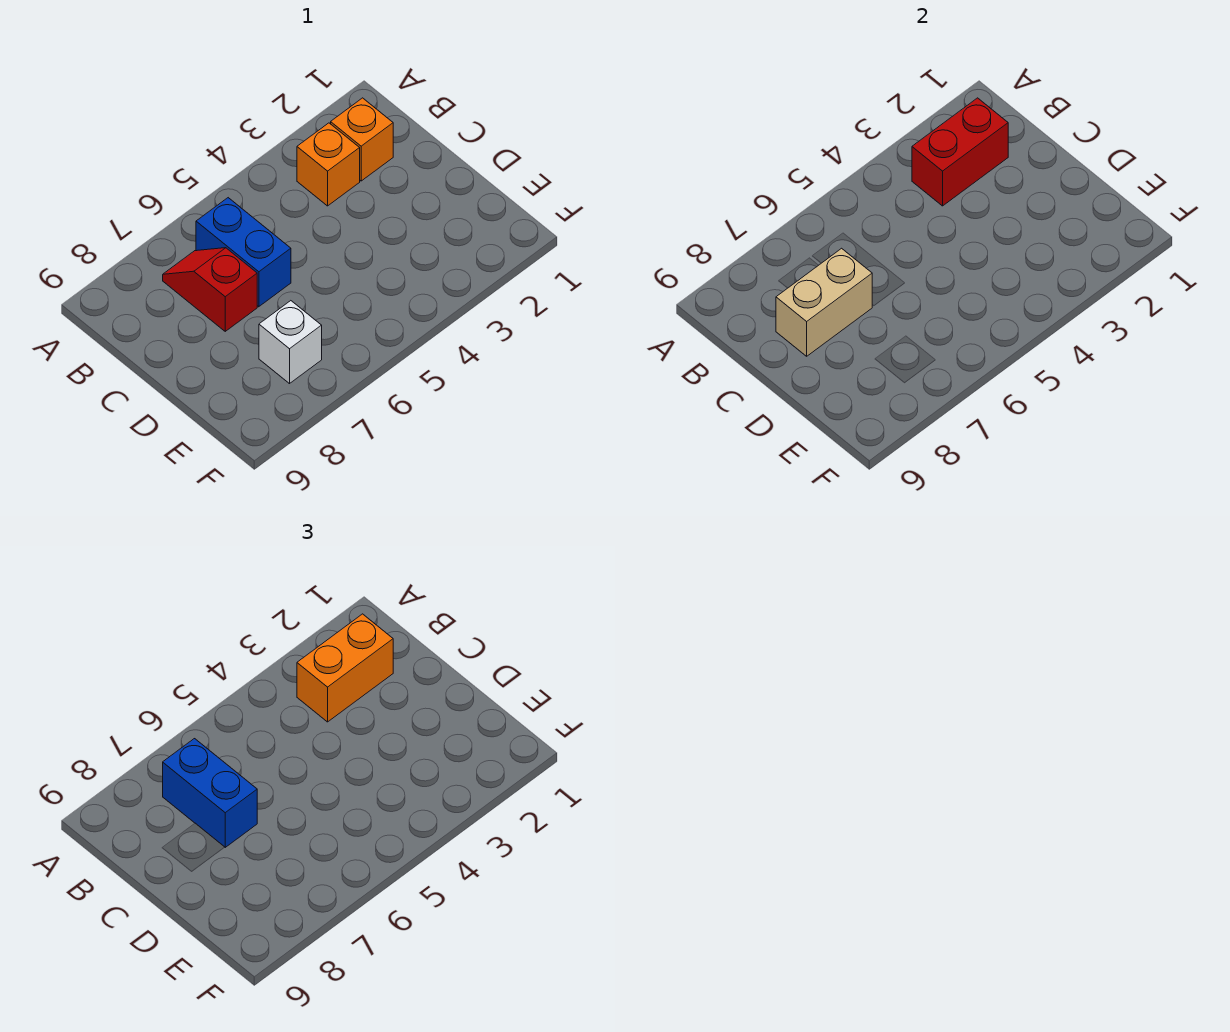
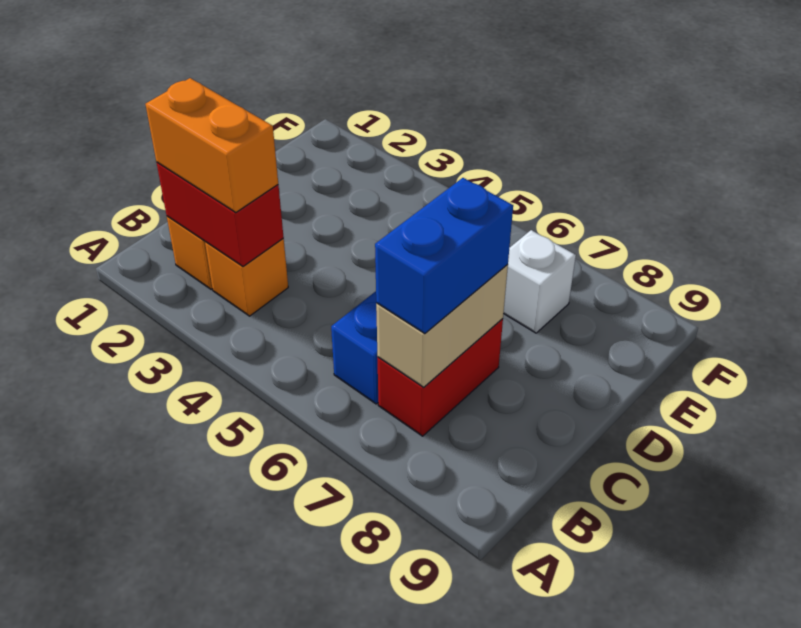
red 1x2 slope [163,248,257,331] -> red 1x2 brick [377,319,503,436]
tan 1x2 brick [776,248,872,356] -> tan 1x2 brick turned to [376,265,508,387]

